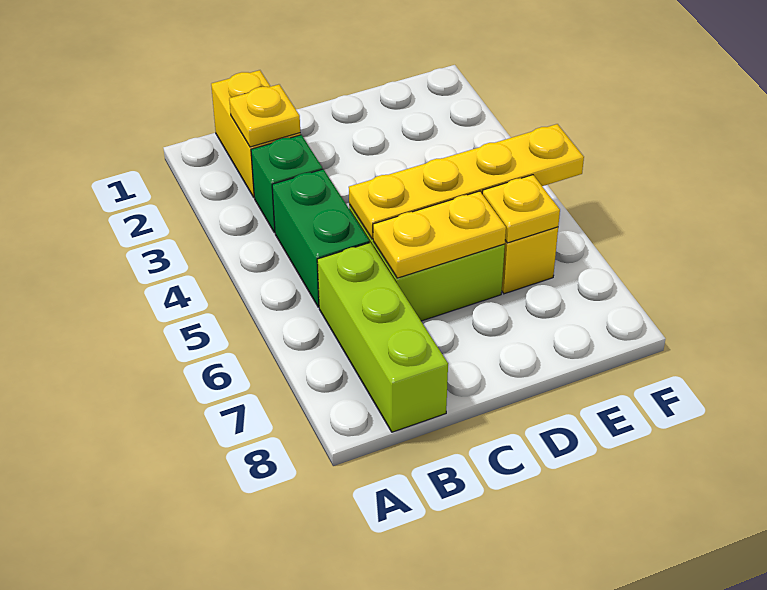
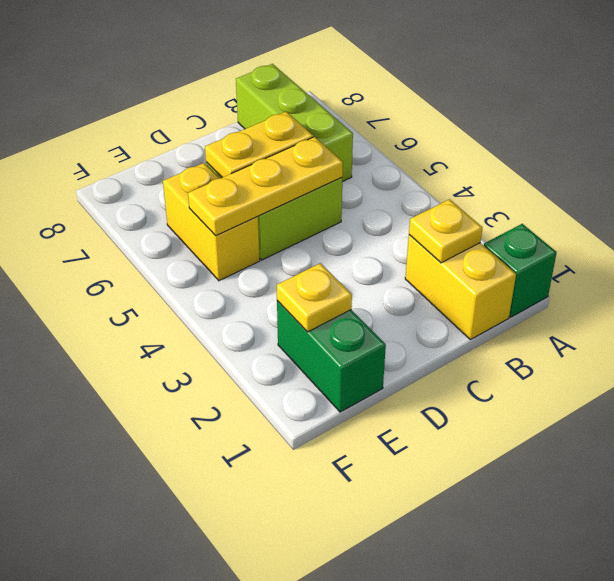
green 1x1 brick [251,135,322,233] -> green 1x1 brick moved to [484,224,557,317]
green 1x2 brick [272,169,369,307] -> green 1x2 brick moved to [277,301,386,412]
yellow 1x4 plate [349,124,584,239] -> yellow 1x3 plate [188,137,343,236]
yellow 1x1 plate [482,175,560,243] -> yellow 1x1 plate moved to [277,263,352,332]

